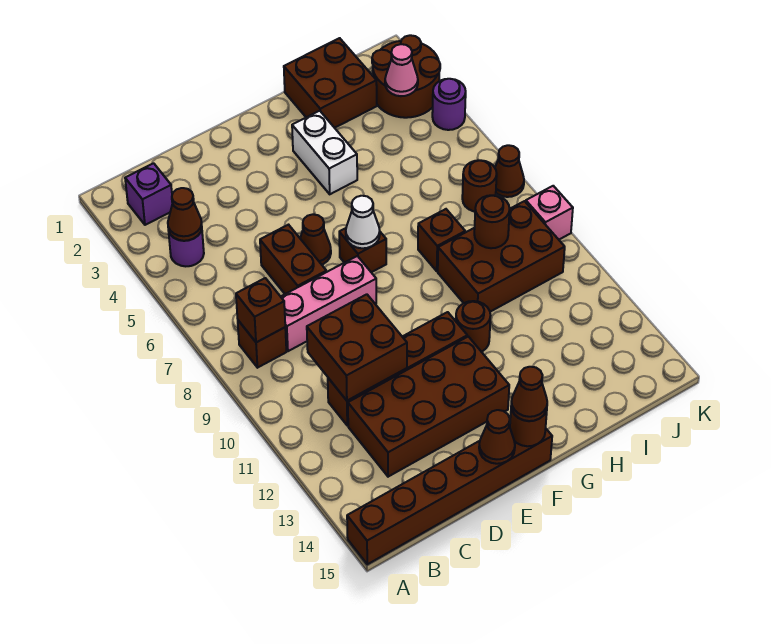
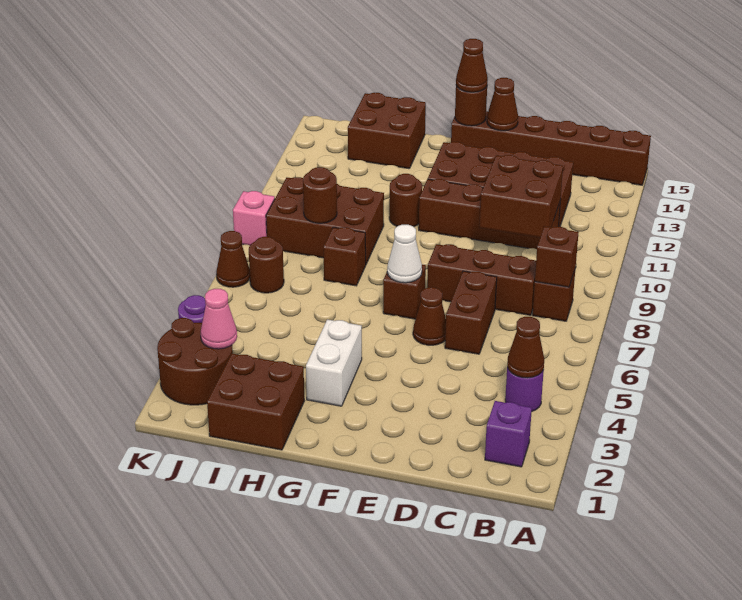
pink 1x3 brick [281,256,376,351] -> brown 1x3 brick [427,244,536,315]
none -> brown 2x2 brick [348,93,426,169]

